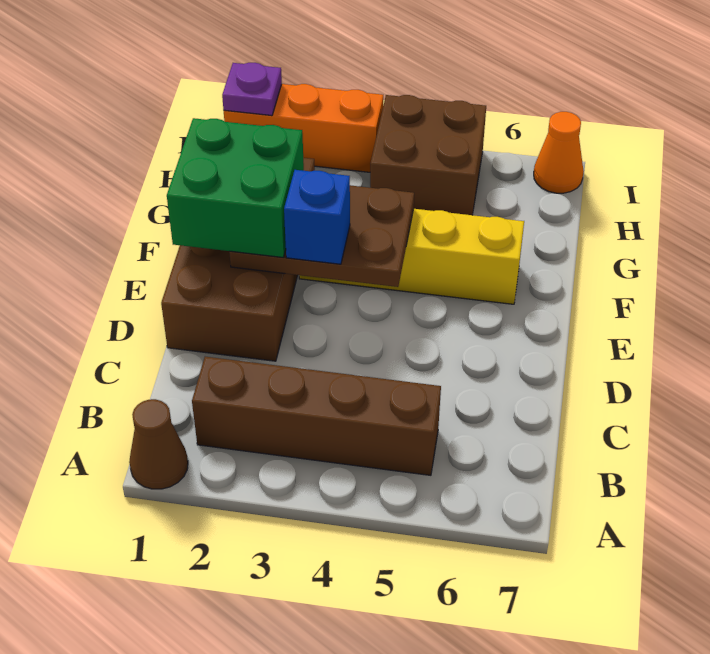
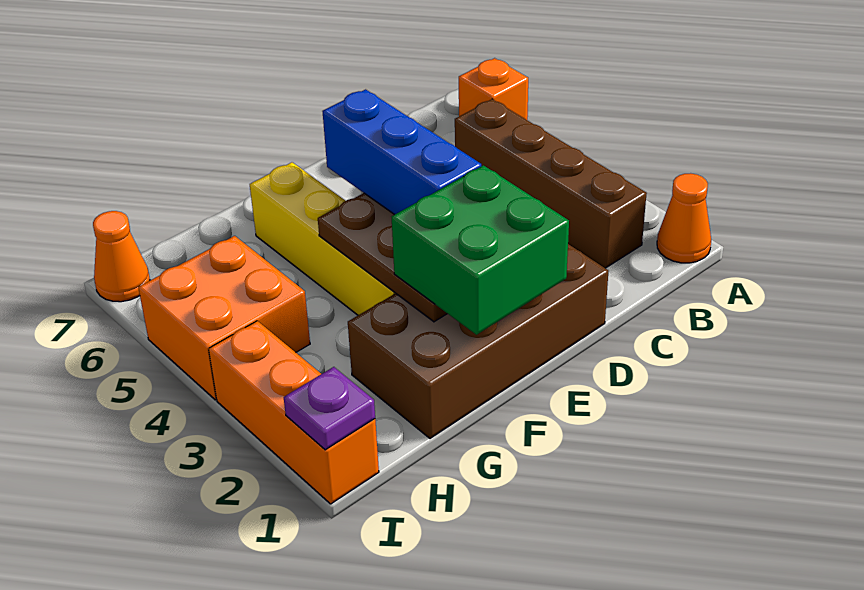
brown 1x1 cone [129,399,188,489] -> orange 1x1 cone [657,173,711,263]
none -> orange 1x1 brick [459,58,528,120]
blue 1x1 brick [284,170,350,264] -> blue 1x3 brick [322,89,481,215]
brown 2x2 brick [370,95,486,215] -> orange 2x2 brick [138,236,310,400]

